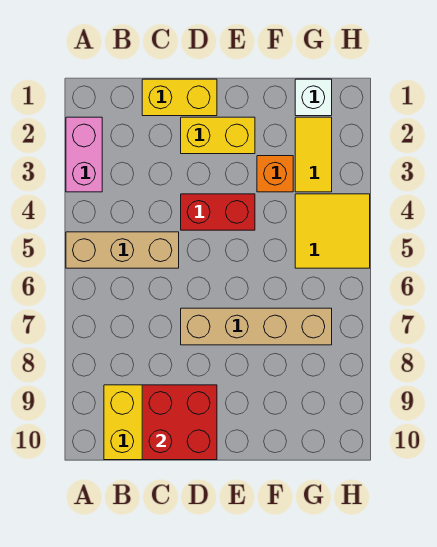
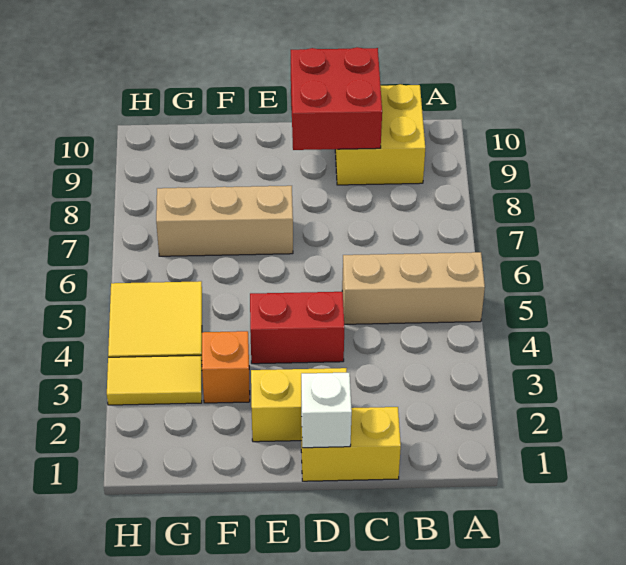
pink 1x2 brick [66,117,102,192] -> none
tan 1x4 brick [181,308,332,345] -> tan 1x3 brick [156,186,293,256]
white 1x1 brick [295,79,332,116] -> white 1x1 brick moved to [301,373,352,448]
yellow 1x2 tile [295,117,332,192] -> yellow 1x2 tile turned to [107,356,202,405]

